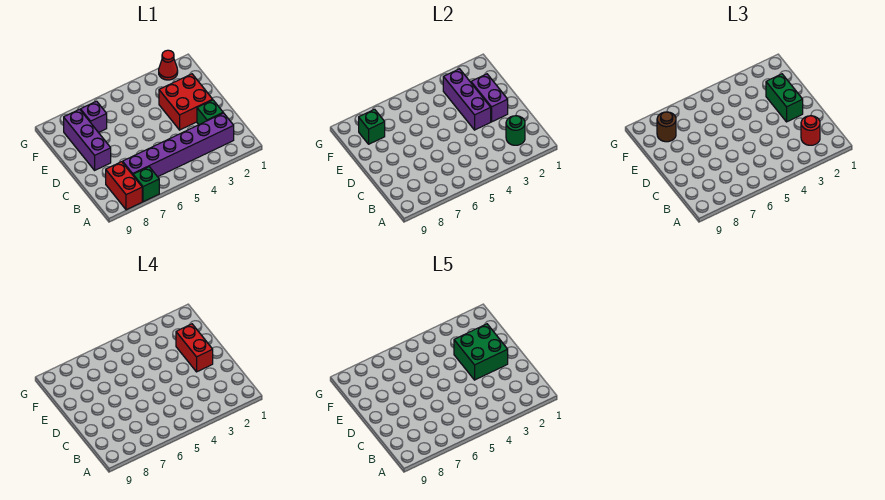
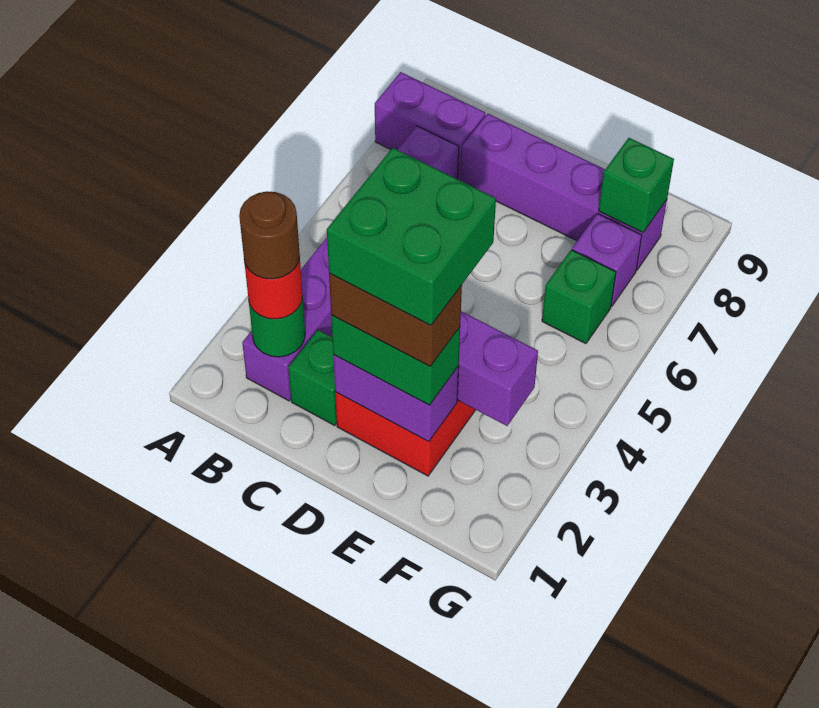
green 1x1 brick [133,167,159,202] -> green 1x1 brick moved to [542,250,616,344]
red 1x2 brick [106,162,142,210] -> purple 1x2 brick [375,72,485,181]
red 1x2 brick [176,324,213,372] -> brown 1x2 brick [329,273,462,366]
purple 1x3 brick [64,109,111,170] -> purple 1x4 brick [461,114,667,270]
brown 1x1 round brick [657,112,676,142] -> brown 1x1 round brick moved to [239,191,300,279]
red 1x1 cone [159,50,178,80] -> none

